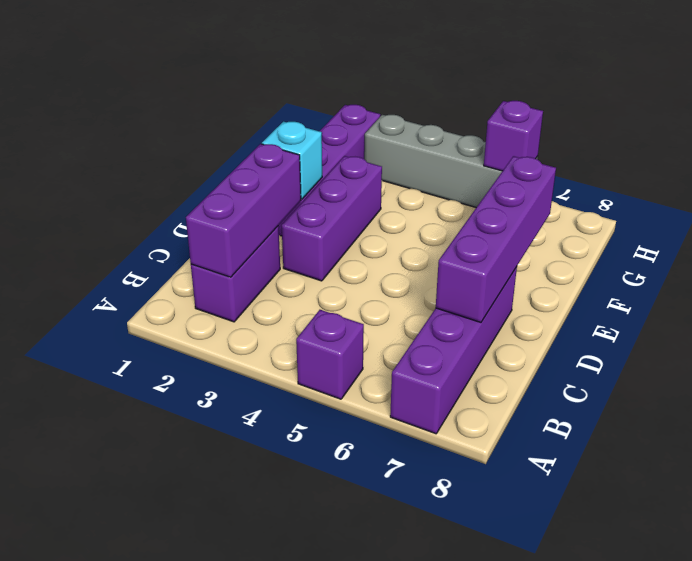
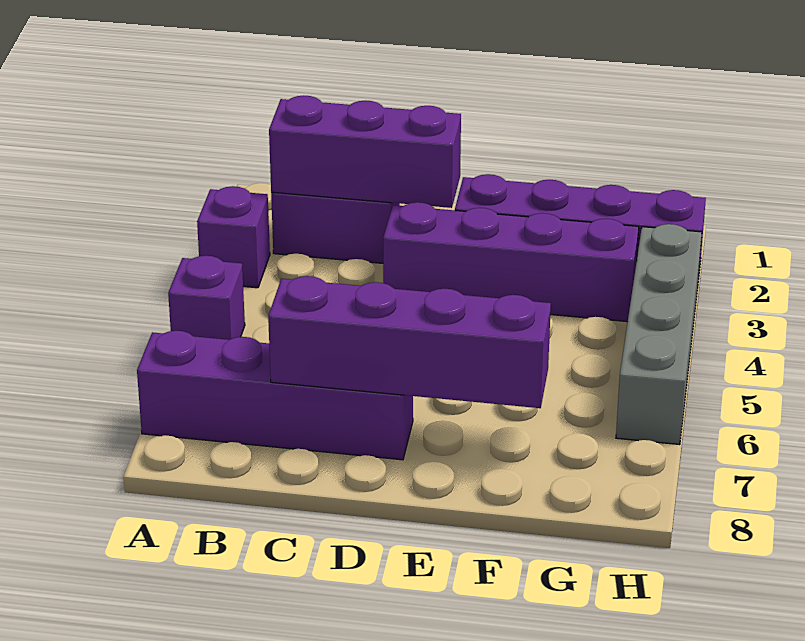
purple 1x3 brick [282,156,382,281] -> purple 1x4 brick [383,202,639,322]
cyan 1x1 brick [262,122,322,199] -> none
purple 1x1 brick [484,101,543,171] -> purple 1x1 brick moved to [197,186,270,288]

